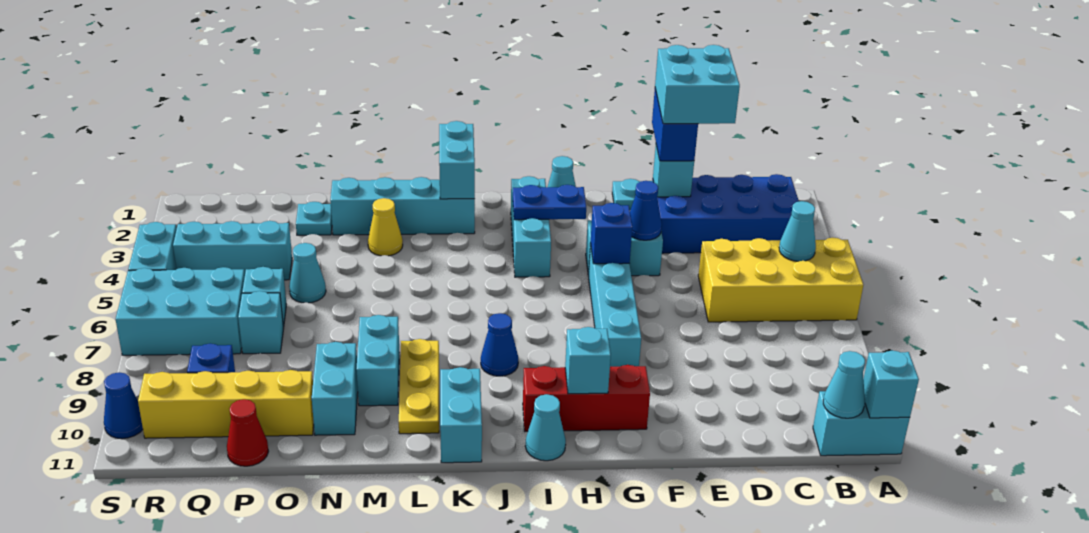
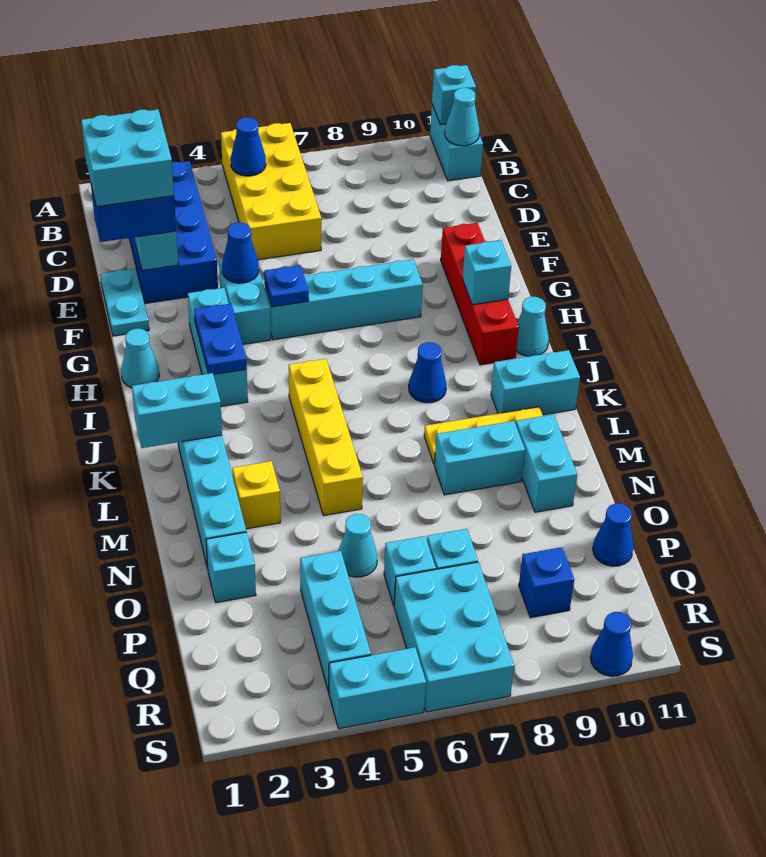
cyan 1x1 cone [779,201,816,261] -> blue 1x1 cone [231,117,266,176]
blue 1x1 brick [590,203,632,264] -> blue 1x1 plate [264,265,309,307]
red 1x3 brick [523,365,650,431] -> red 1x4 brick [441,223,519,365]
cyan 1x3 brick [511,176,551,277] -> cyan 1x3 brick turned to [188,288,248,406]
yellow 1x1 cone [368,198,403,256] -> yellow 1x1 brick [232,461,280,529]
cyan 1x2 brick [312,342,358,435] -> cyan 1x2 brick turned to [516,414,577,512]
cyan 1x1 plate [296,202,332,235] -> cyan 1x1 brick [206,532,256,603]
yellow 1x4 brick [138,370,314,438] -> yellow 1x4 brick moved to [289,359,363,516]
red 1x1 cone [227,399,268,466] -> blue 1x1 cone [593,503,634,566]

